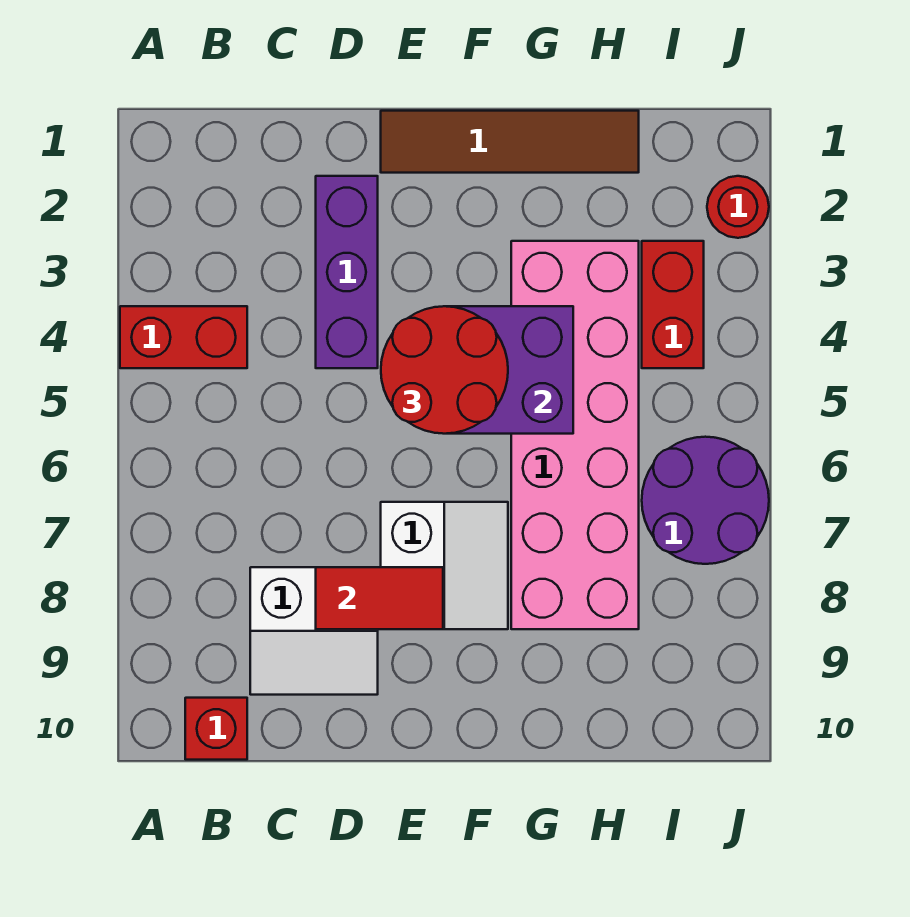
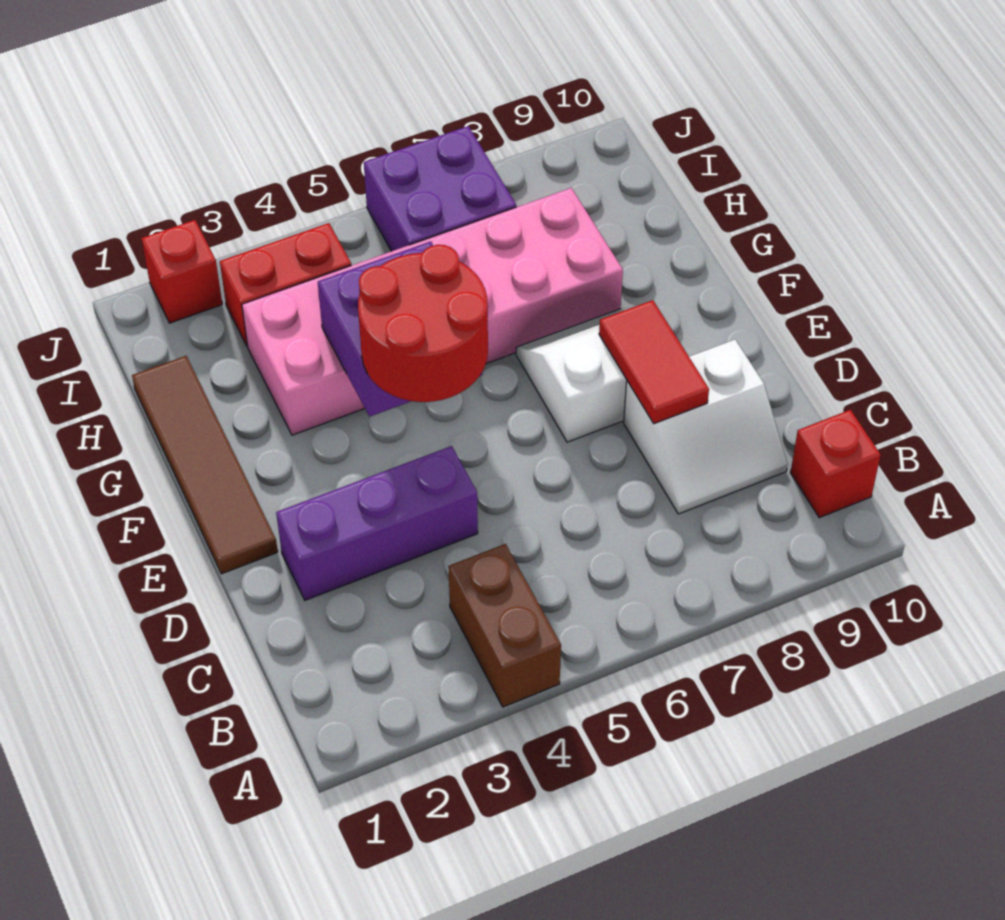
red 1x2 brick [120,306,247,368] -> brown 1x2 brick [449,544,561,707]
white 2x2 slope [250,567,378,695] -> white 2x2 slope turned to [624,340,788,514]
purple 2x2 round brick [642,437,769,564] -> purple 2x2 brick [364,126,516,251]
red 1x1 round brick [707,176,769,238] -> red 1x1 brick [142,220,222,323]

